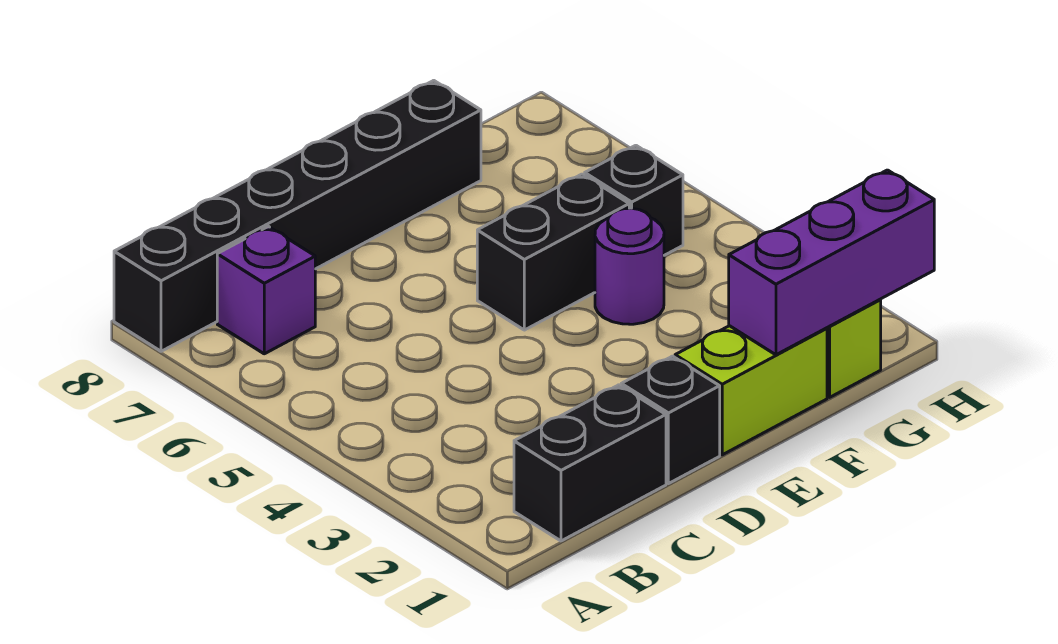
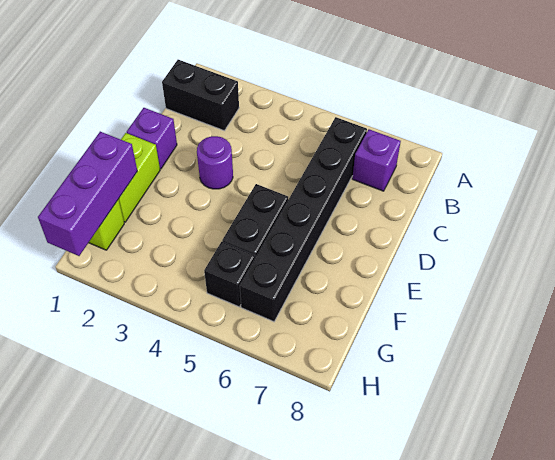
black 1x6 brick [114,80,481,351] -> black 1x6 brick moved to [240,117,367,322]
black 1x2 brick [514,385,666,541] -> black 1x2 brick turned to [162,60,239,131]
black 1x1 brick [621,356,720,484] -> purple 1x1 brick [127,108,177,169]
purple 1x1 round brick [595,208,664,324] -> purple 1x1 round brick moved to [197,136,233,189]

